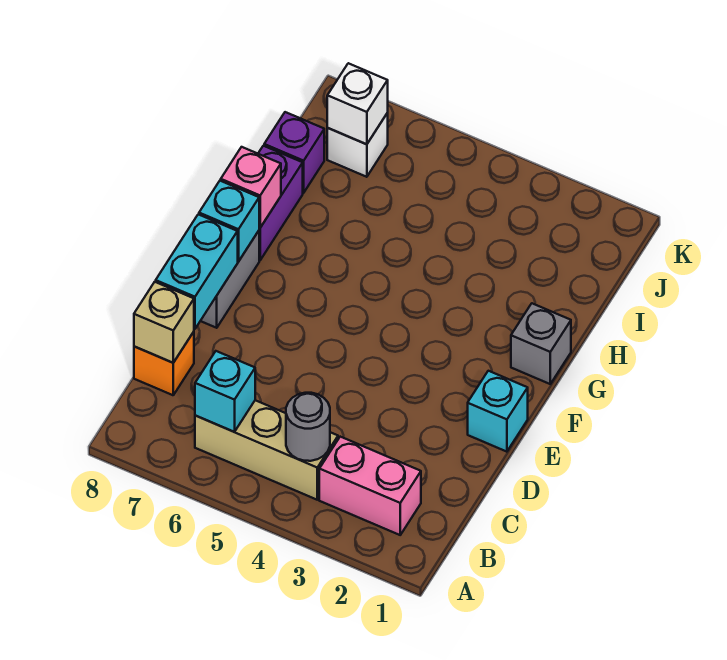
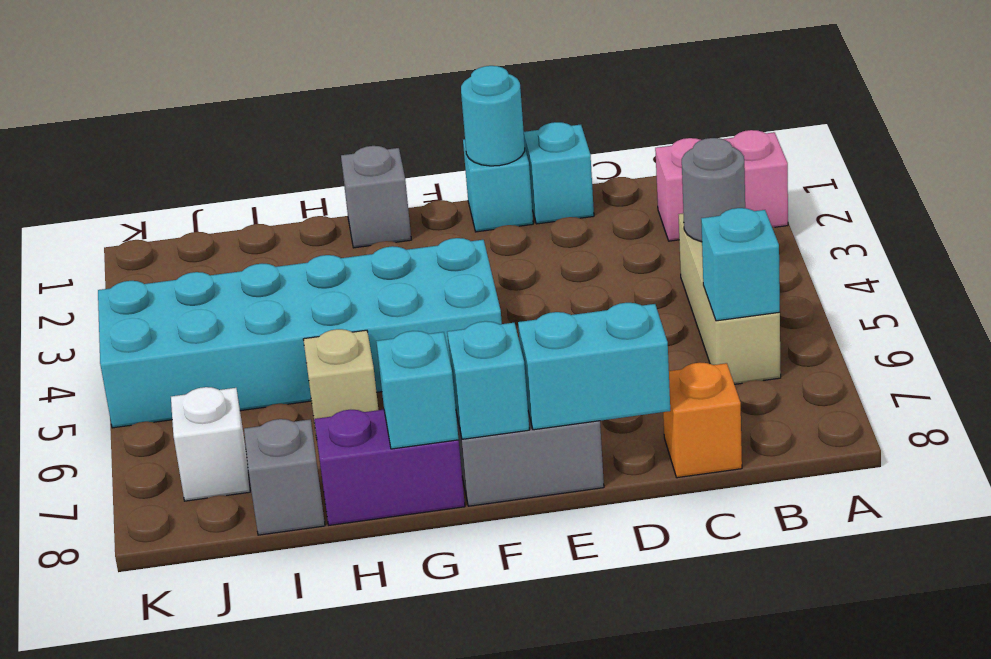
pink 1x2 brick [319,437,421,535] -> pink 1x2 brick turned to [655,130,788,241]
tan 1x1 brick [134,282,194,363] -> tan 1x1 brick moved to [303,329,378,430]
none -> cyan 1x1 brick [524,122,594,224]
none -> cyan 1x1 round brick [461,66,525,166]
none -> cyan 2x6 brick [98,238,502,428]
pink 1x1 brick [221,147,281,228] -> cyan 1x1 brick [376,331,459,449]
purple 1x1 brick [264,112,324,193] -> grey 1x1 brick [244,419,325,535]
white 1x1 brick [327,63,388,144] -> none

